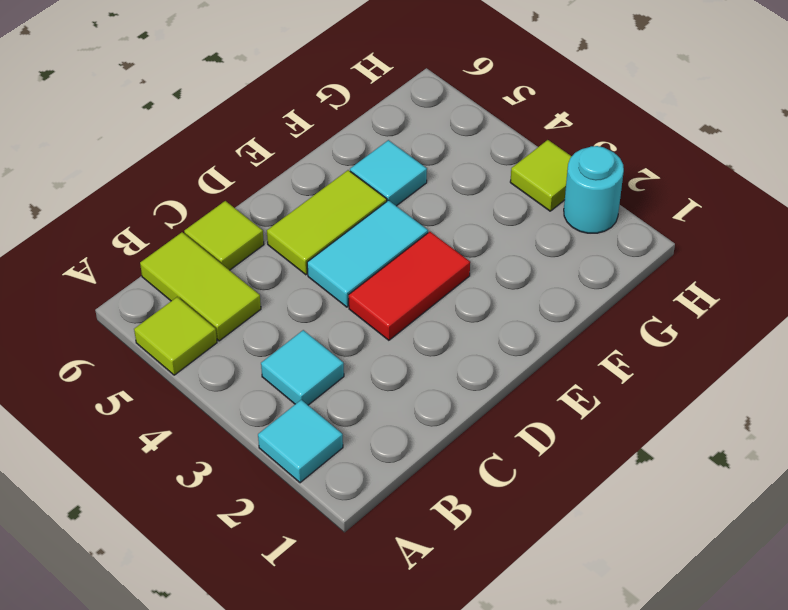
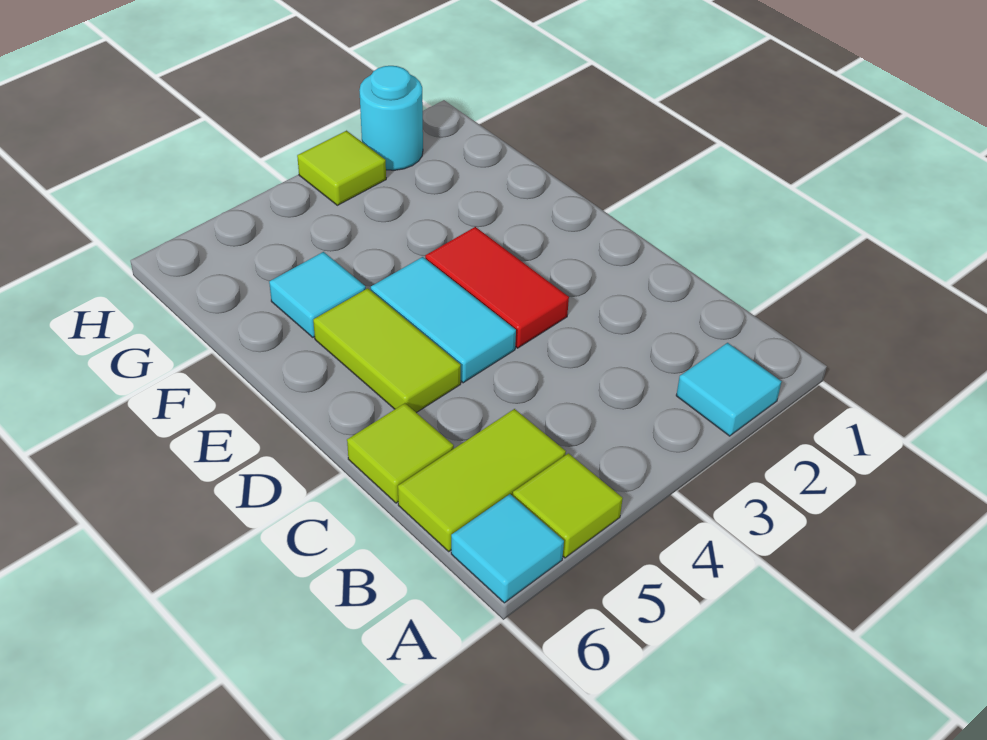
cyan 1x1 tile [261,330,344,405] -> cyan 1x1 tile moved to [451,494,564,603]

